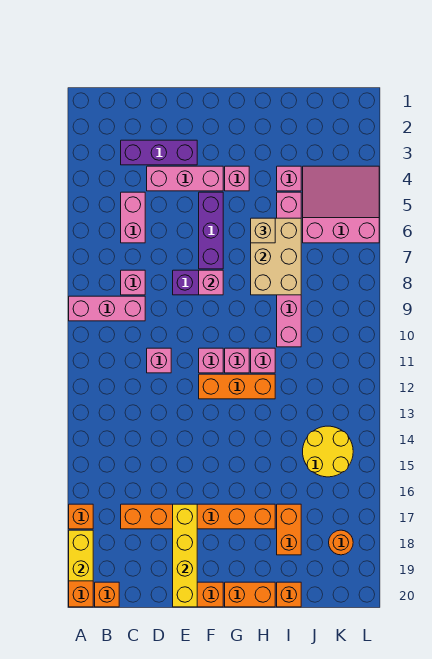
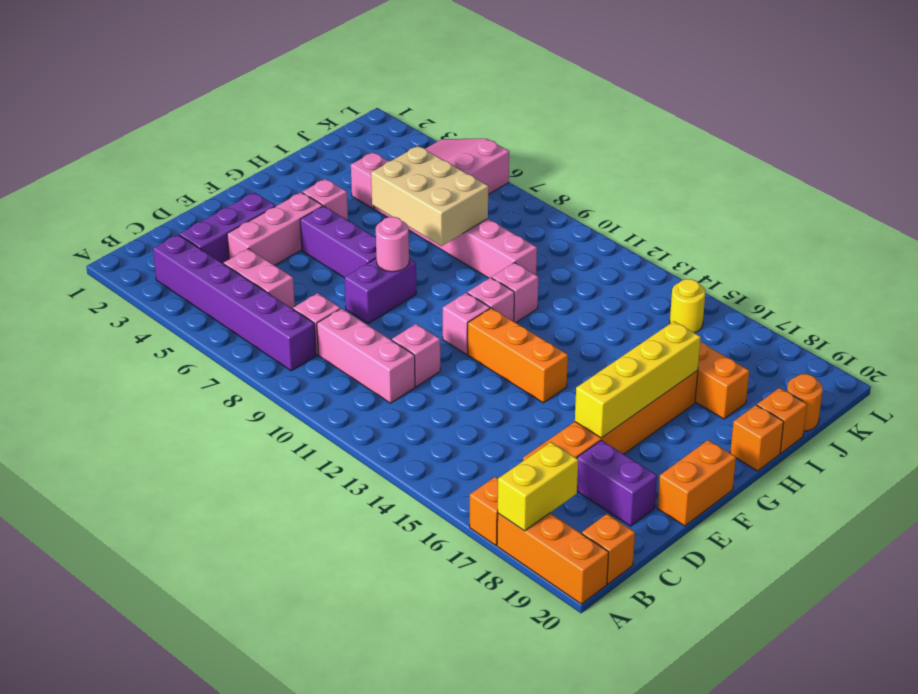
pink 1x3 brick [69,296,145,321] -> pink 1x3 brick turned to [317,308,415,403]
yellow 1x2 brick [69,530,93,581] -> yellow 1x2 brick turned to [498,442,578,531]
none -> purple 1x6 brick [153,235,316,371]
none -> purple 1x2 brick [577,440,657,526]
yellow 1x4 brick [173,504,197,607] -> yellow 1x4 brick turned to [575,321,701,438]
pink 1x1 brick [199,270,223,295] -> pink 1x1 round brick [376,217,409,272]
orange 1x3 brick [199,374,275,399] -> orange 1x3 brick turned to [468,308,568,403]
orange 1x2 brick [225,582,275,607] -> orange 1x1 brick [730,405,784,471]
tan 1x1 brick [251,218,275,243] -> none
yellow 2x2 round brick [303,426,353,477] -> yellow 1x1 round brick [670,279,705,333]
orange 1x1 round brick [329,530,353,555] -> orange 1x1 round brick moved to [787,374,823,431]

